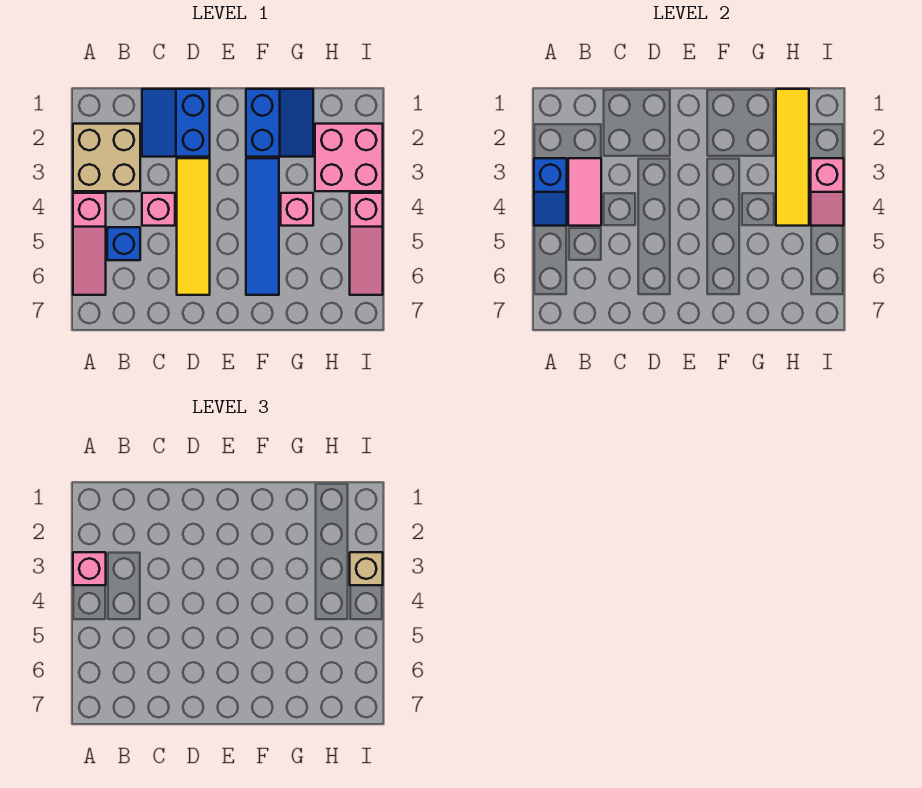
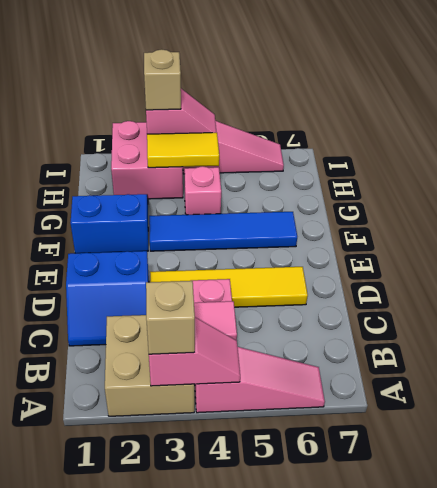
blue 1x2 slope [534,158,567,226] -> pink 1x2 slope [149,317,240,386]
pink 1x1 brick [73,552,106,585] -> tan 1x1 brick [146,281,195,354]
blue 1x1 brick [107,227,140,260] -> none
yellow 1x4 tile [776,89,809,226] -> yellow 1x2 tile [147,133,219,168]

